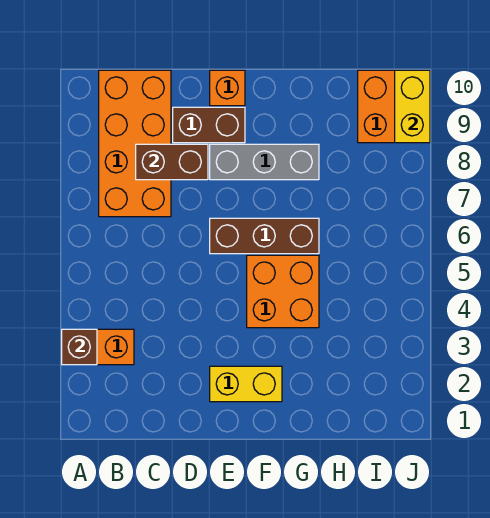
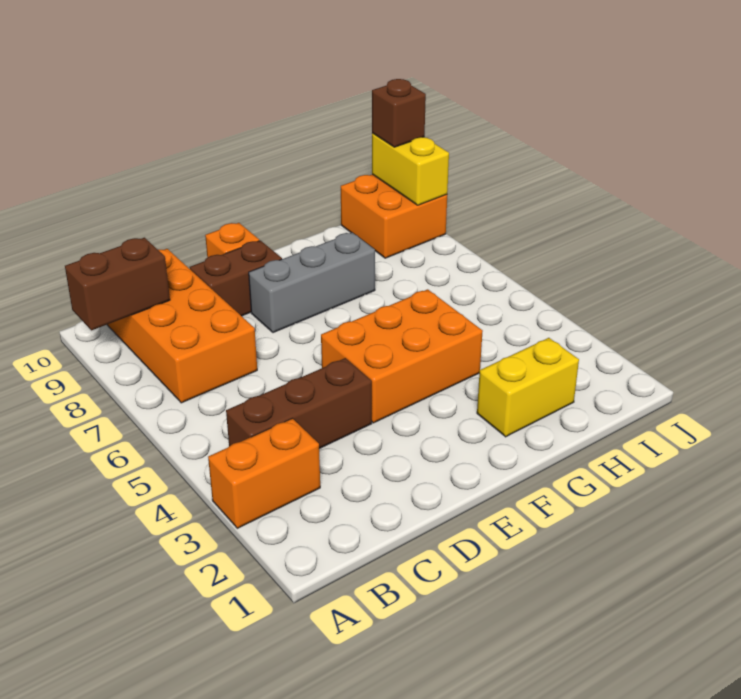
brown 1x1 brick [62,329,97,365] -> brown 1x1 brick moved to [372,79,426,147]
brown 1x2 brick [136,144,208,180] -> brown 1x2 brick moved to [65,238,170,330]
yellow 1x2 brick [210,366,282,402] -> yellow 1x2 brick moved to [477,338,579,437]
brown 1x3 brick [210,218,319,254] -> brown 1x3 brick moved to [226,358,372,449]
orange 2x2 brick [247,255,319,328] -> orange 2x3 brick [321,289,483,423]

